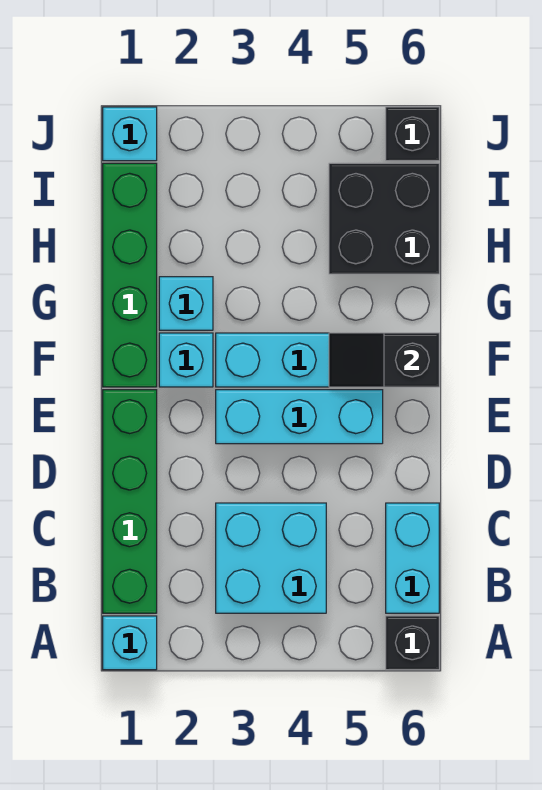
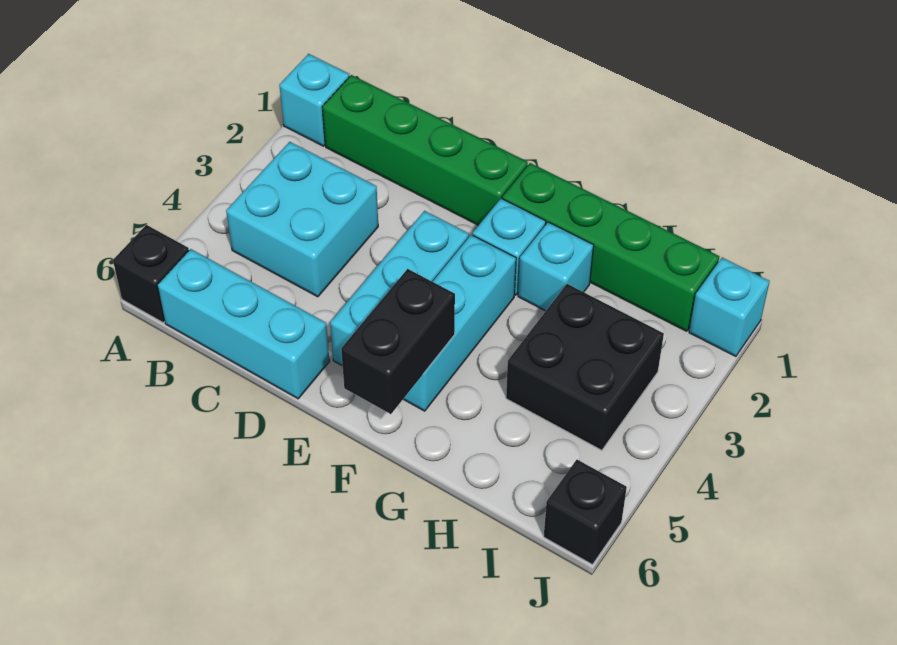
cyan 1x2 brick [386,503,439,613] -> cyan 1x3 brick [157,249,330,399]
black 1x2 slope [329,333,439,387] -> black 1x2 brick [341,269,455,414]
black 2x2 brick [329,163,439,274] -> black 2x2 brick moved to [506,284,664,450]

